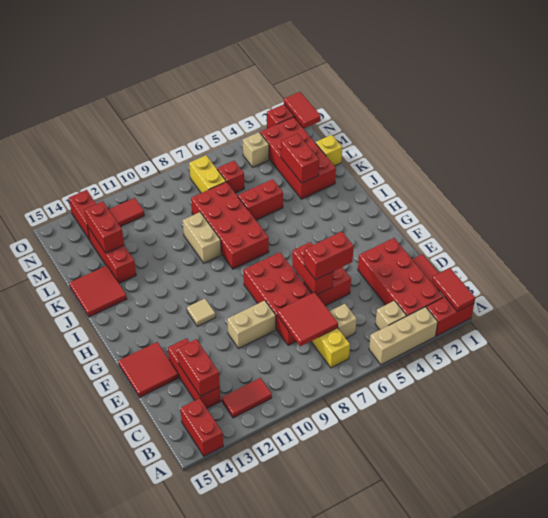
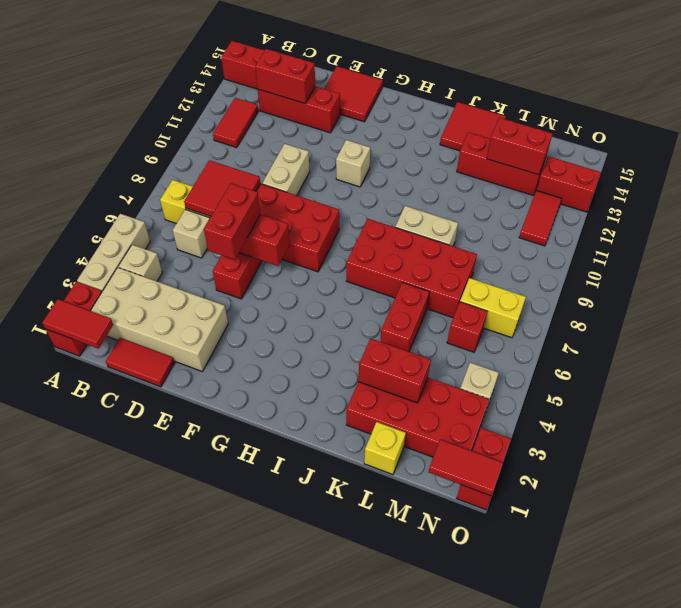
red 2x4 brick [358,238,443,316] -> tan 2x4 brick [91,268,228,371]
tan 1x1 tile [187,299,216,326] -> tan 1x1 brick [336,140,370,187]

